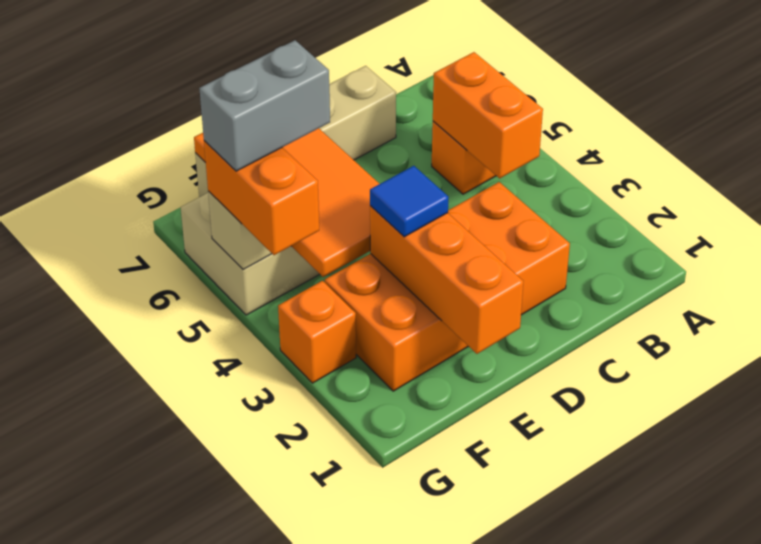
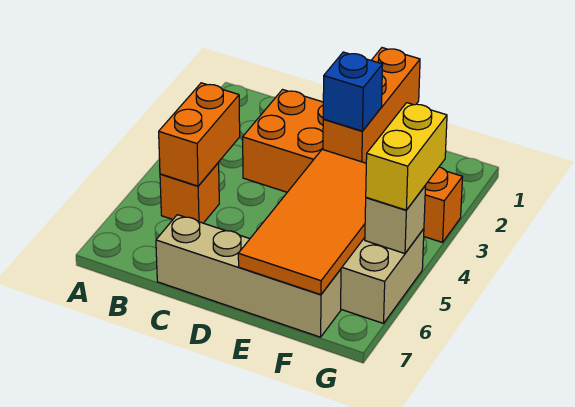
blue 1x1 tile [370,166,449,237] -> blue 1x1 brick [323,52,383,131]
grey 1x2 brick [199,40,330,171] -> none
orange 1x2 brick [204,141,319,255] -> yellow 1x2 brick [366,103,447,210]

